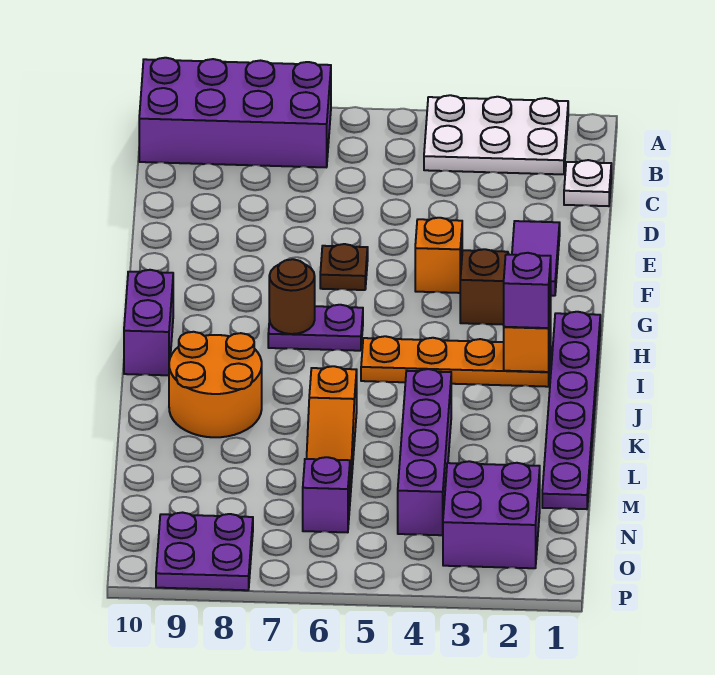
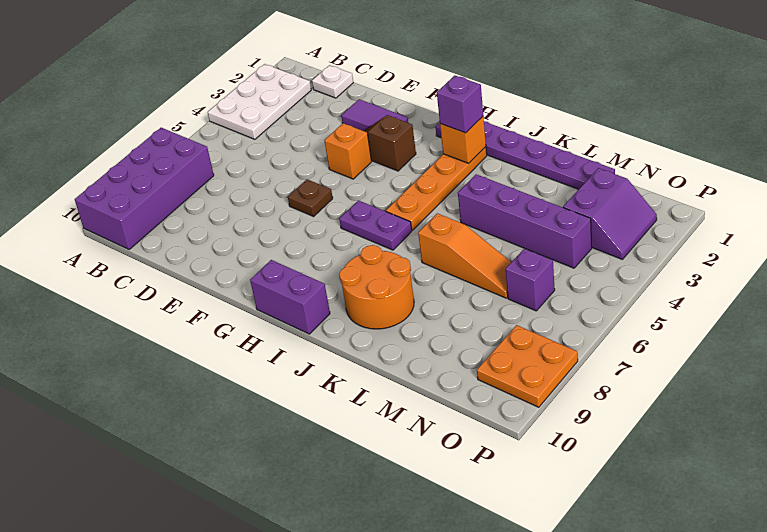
purple 1x2 plate [268,305,363,351] -> purple 1x2 plate turned to [339,200,412,250]
brown 1x1 round brick [269,259,315,334] -> none
purple 2x2 brick [443,461,540,568] -> purple 2x2 slope [563,168,657,259]
purple 2x2 plate [156,513,253,590] -> orange 2x2 plate [477,325,578,407]

